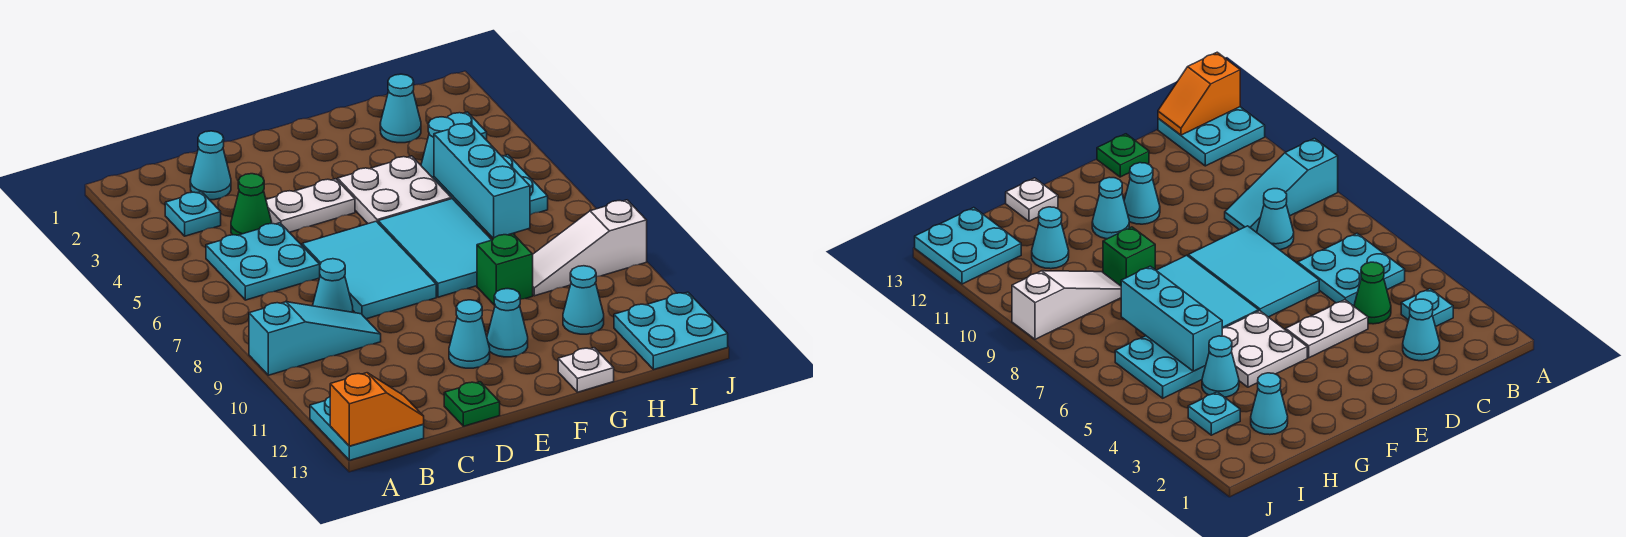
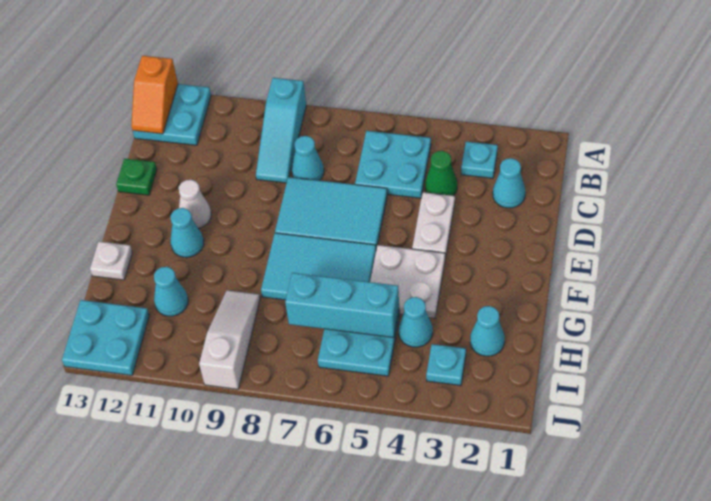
cyan 1x1 cone [449,300,490,368] -> white 1x1 cone [179,180,211,228]
green 1x1 brick [477,234,533,305] -> none

